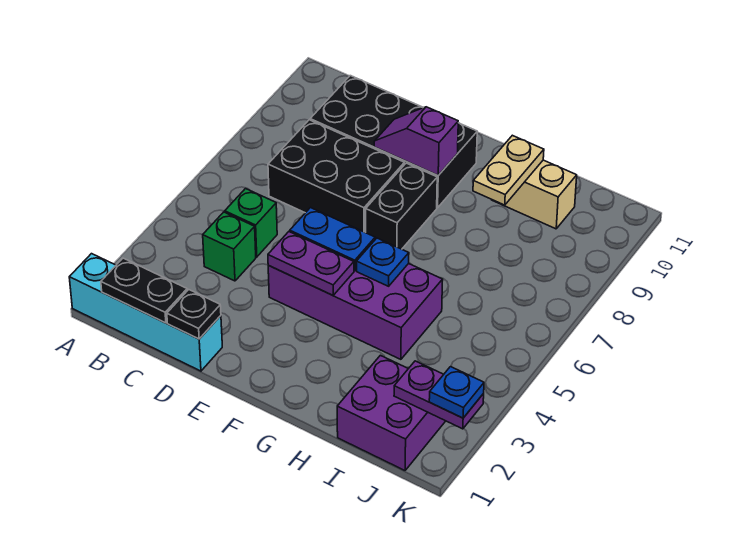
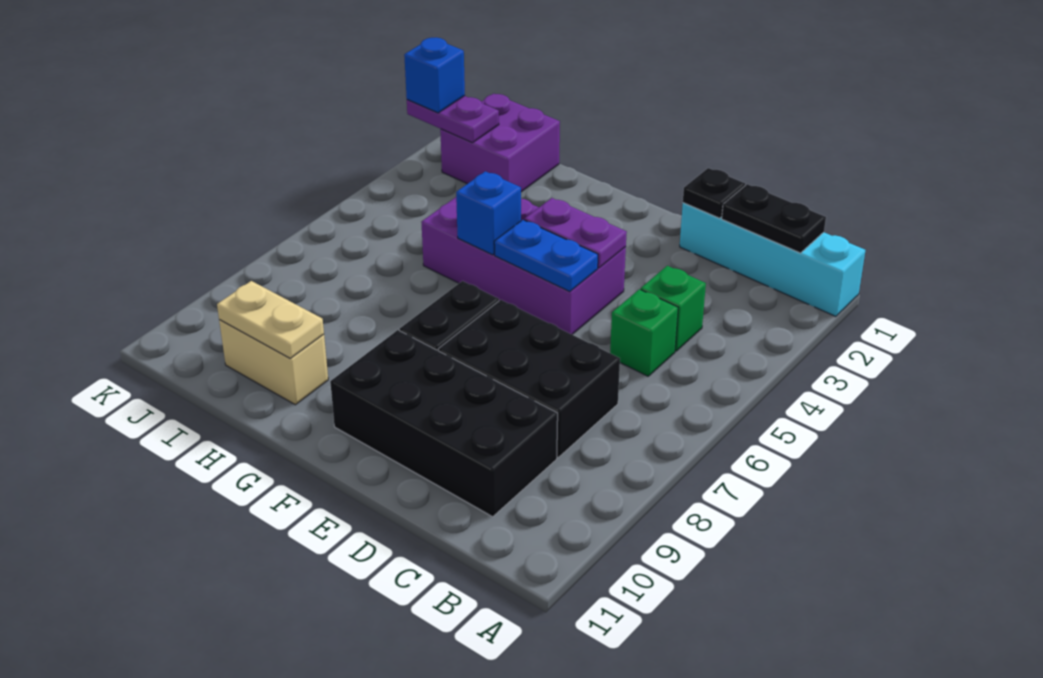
purple 1x2 slope [374,107,458,175] -> none
blue 1x1 plate [356,238,409,286] -> blue 1x1 brick [456,171,521,255]
tan 1x2 plate [473,135,544,205] -> tan 1x2 plate turned to [217,281,324,359]
blue 1x1 plate [429,367,484,418] -> blue 1x1 brick [404,38,465,113]

